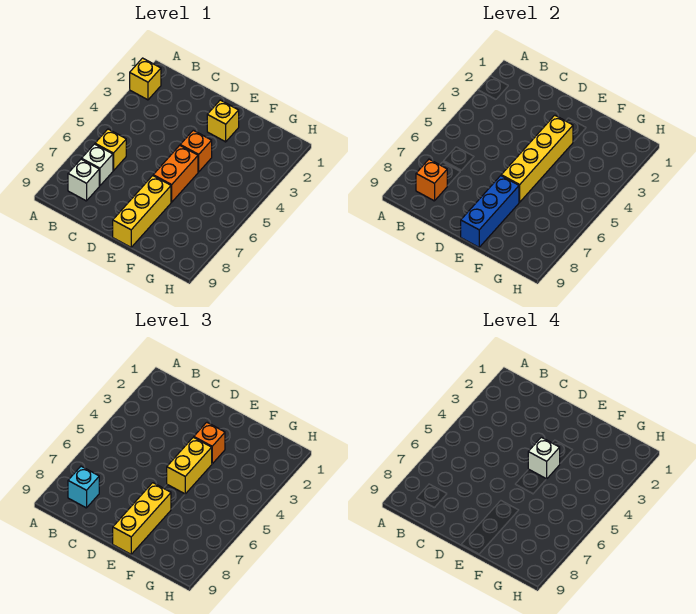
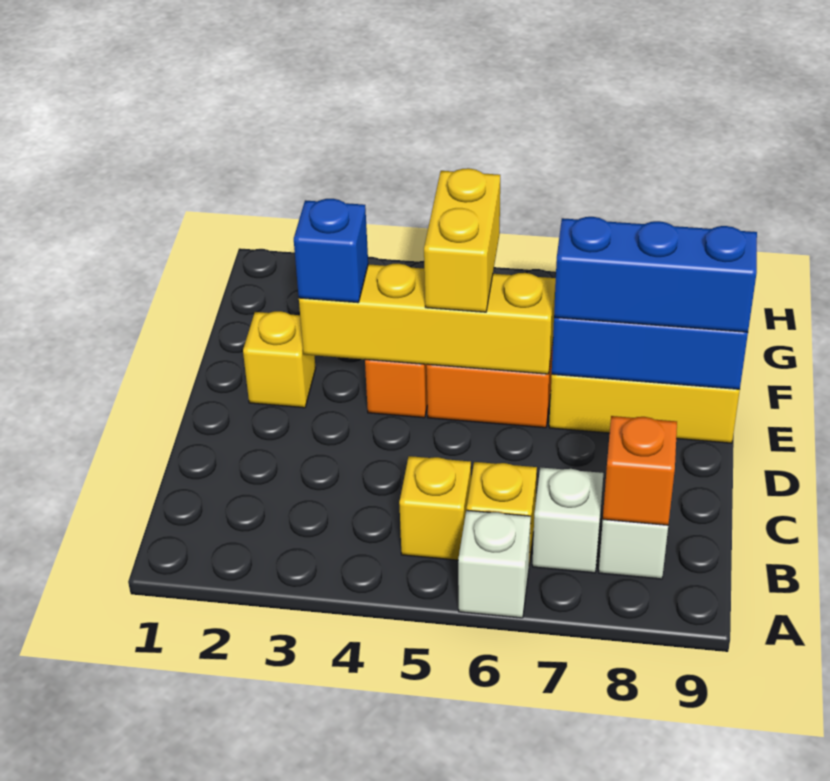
yellow 1x1 brick [130,58,161,100] -> yellow 1x1 brick moved to [399,456,471,560]
cyan 1x1 brick [68,466,99,508] -> none
orange 1x1 brick [194,422,225,464] -> blue 1x1 brick [294,199,368,303]
yellow 1x2 brick [167,437,212,494] -> yellow 1x2 brick turned to [424,168,500,312]
white 1x1 brick [528,437,560,479] -> white 1x1 brick moved to [458,510,531,618]
yellow 1x3 brick [113,483,171,554] -> blue 1x3 brick [554,217,757,332]

